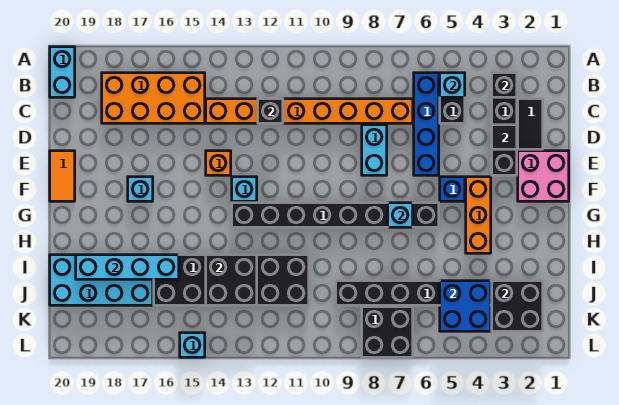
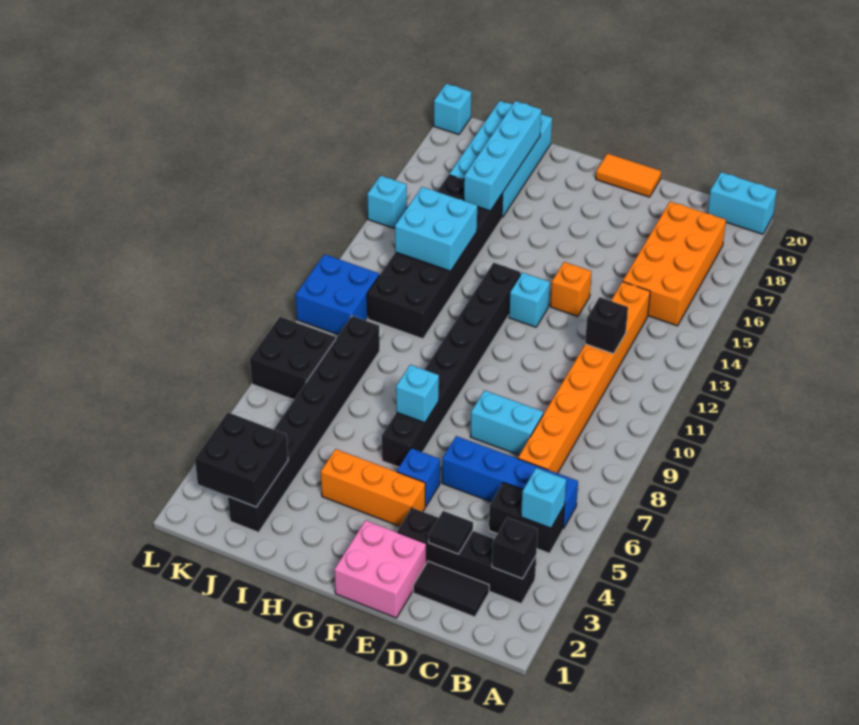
cyan 1x1 brick [128,177,153,201] -> cyan 1x1 brick moved to [434,84,471,135]
black 2x2 brick [206,255,257,305] -> cyan 2x2 brick [395,187,477,271]
blue 2x2 brick [440,281,491,331] -> blue 2x2 brick moved to [296,254,379,335]

